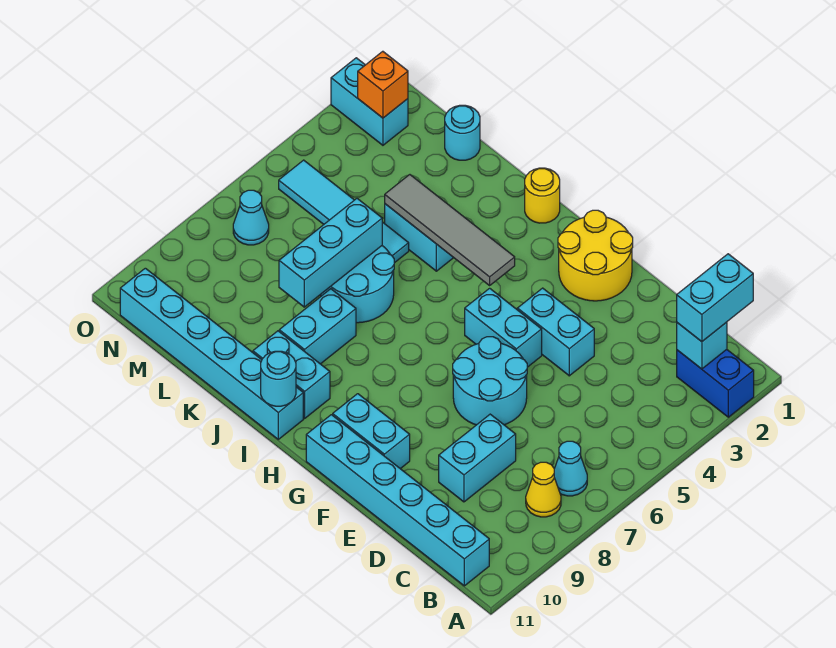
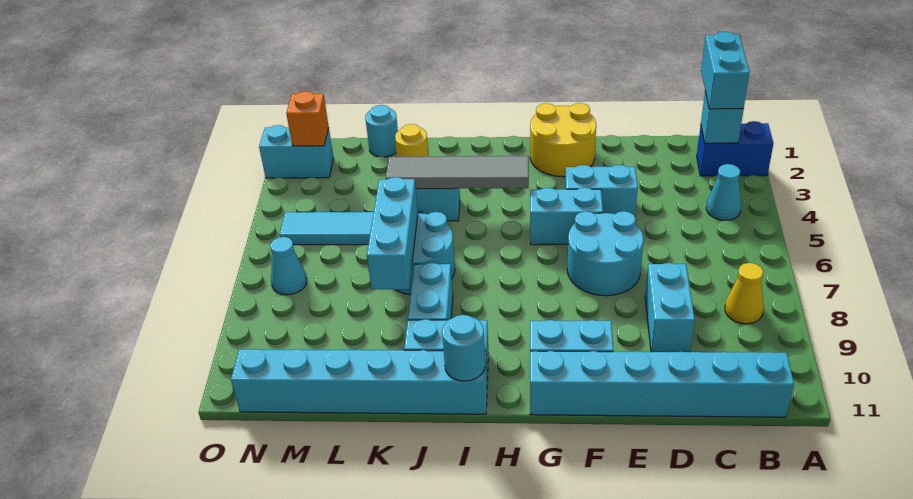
cyan 1x1 cone [554,441,587,496] -> cyan 1x1 cone moved to [706,164,741,220]
yellow 1x1 round brick [525,168,560,223] -> yellow 1x1 round brick moved to [395,124,429,157]

